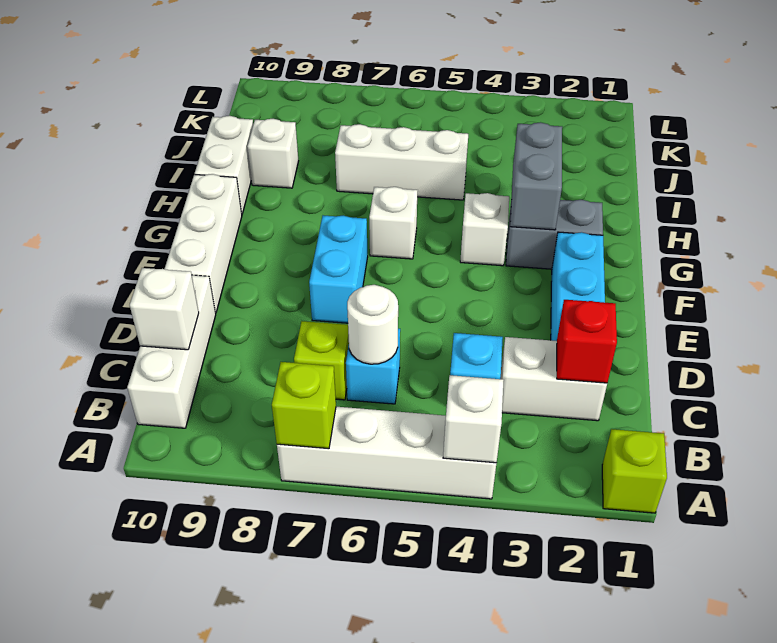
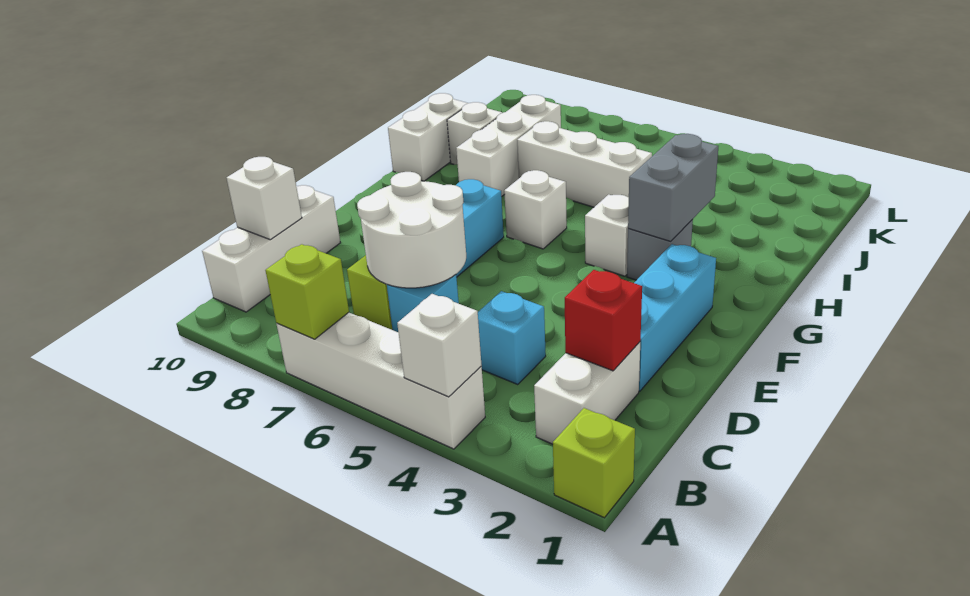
white 1x2 brick [500,337,607,421] -> white 1x2 brick turned to [534,342,640,444]
white 1x1 round brick [347,285,398,364] -> white 2x2 round brick [357,172,466,288]
white 1x3 brick [165,174,242,313] -> white 1x3 brick moved to [456,95,561,197]
grey 1x2 brick [506,198,603,269] -> grey 1x1 brick [627,220,693,280]

